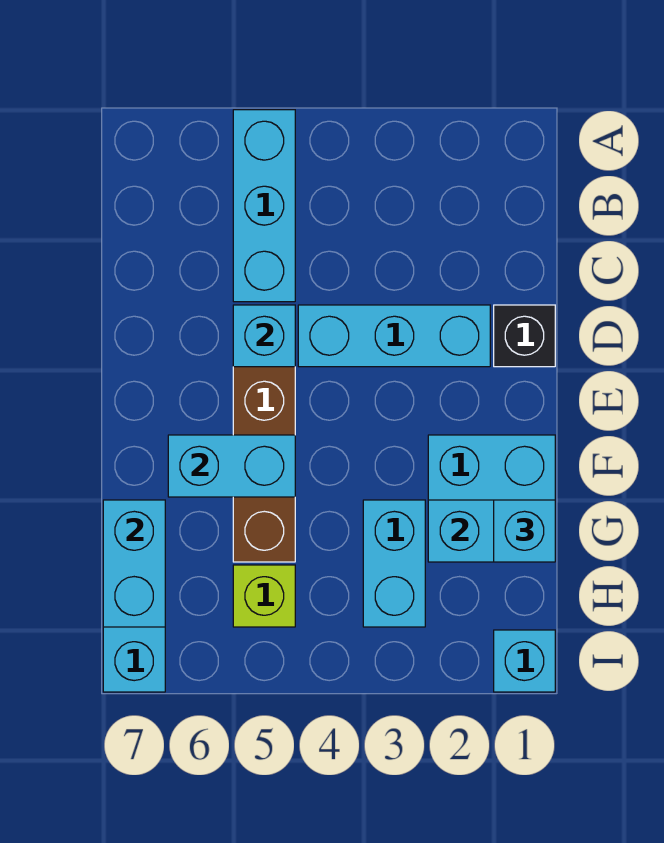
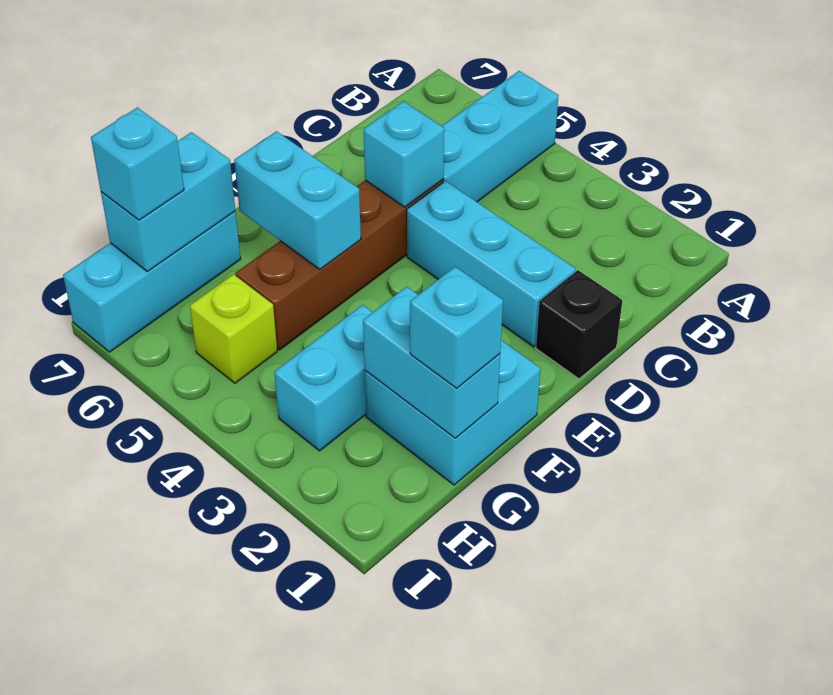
cyan 1x1 brick [494,630,555,692] -> cyan 1x1 brick moved to [91,108,184,220]

